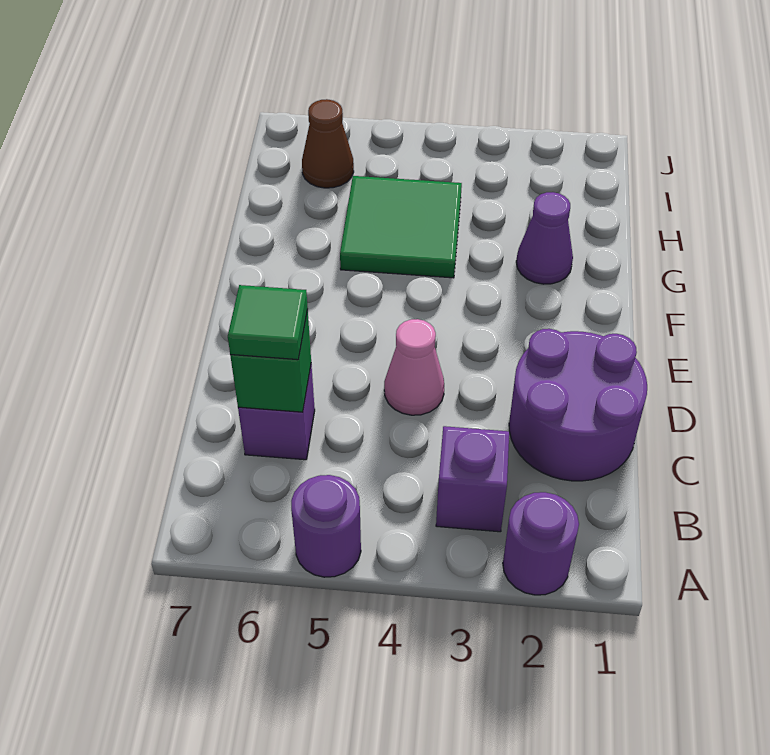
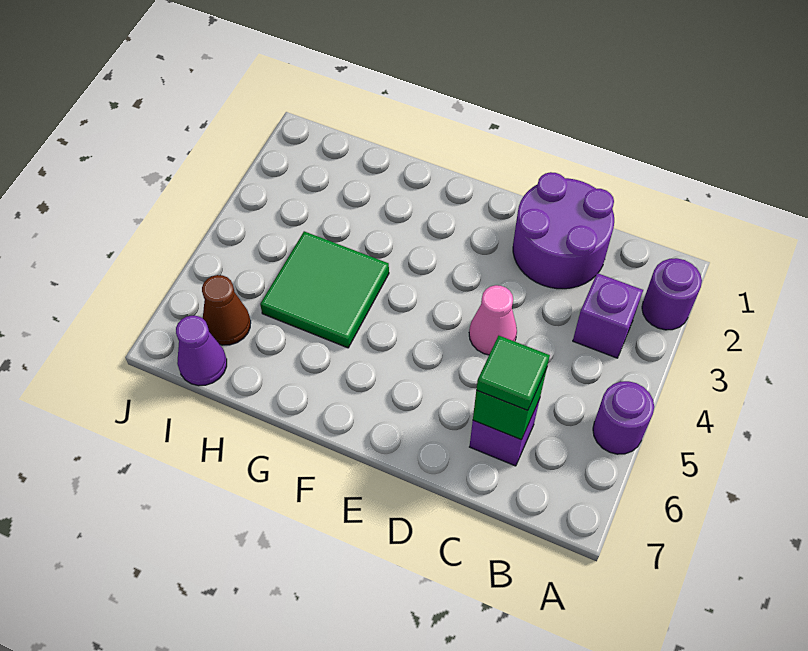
purple 1x1 cone [516,192,573,284] -> purple 1x1 cone moved to [176,316,227,386]

